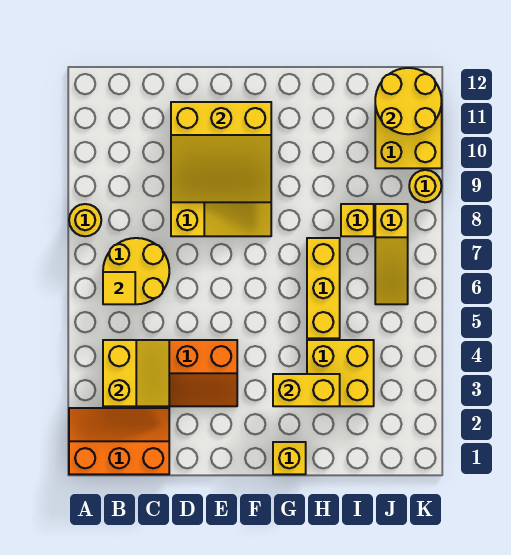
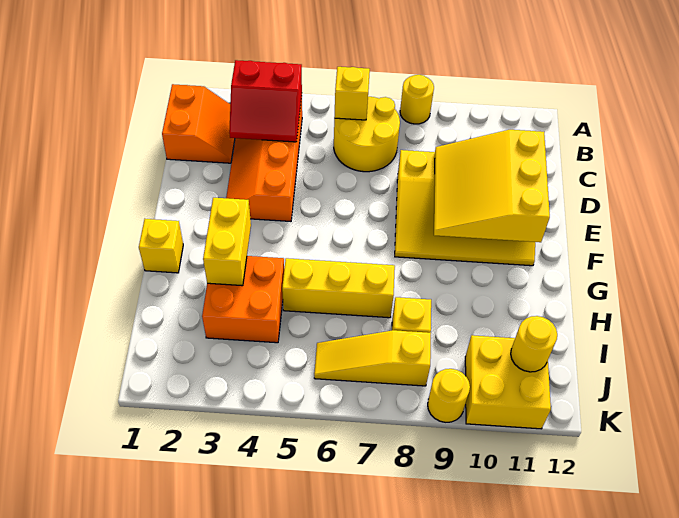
orange 2x3 slope [69,408,169,474] -> orange 2x2 slope [162,84,235,163]
yellow 2x2 slope [103,340,169,406] -> red 2x2 slope [229,60,302,142]
yellow 1x1 tile [103,272,135,304] -> yellow 1x1 brick [334,67,370,120]
yellow 2x2 brick [307,340,374,406] -> orange 2x2 brick [202,256,284,343]
yellow 2x2 round brick [375,68,442,134] -> yellow 1x1 round brick [511,316,557,372]

